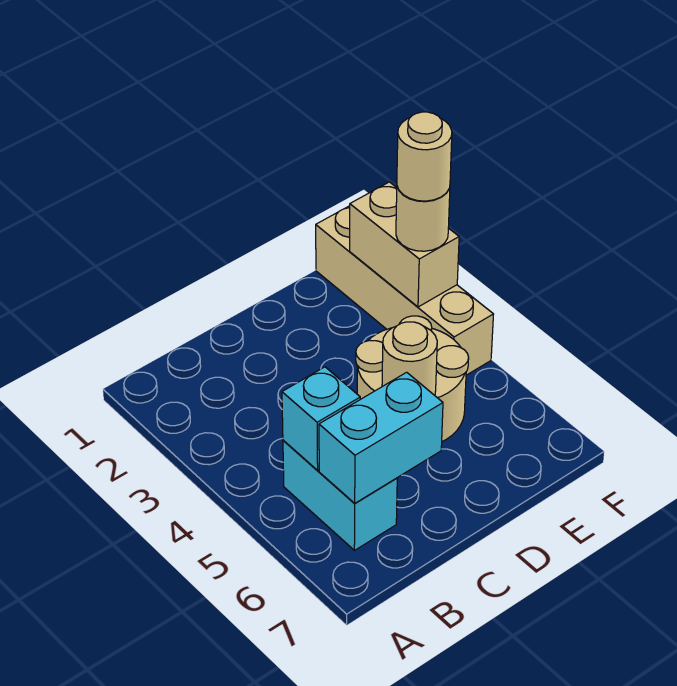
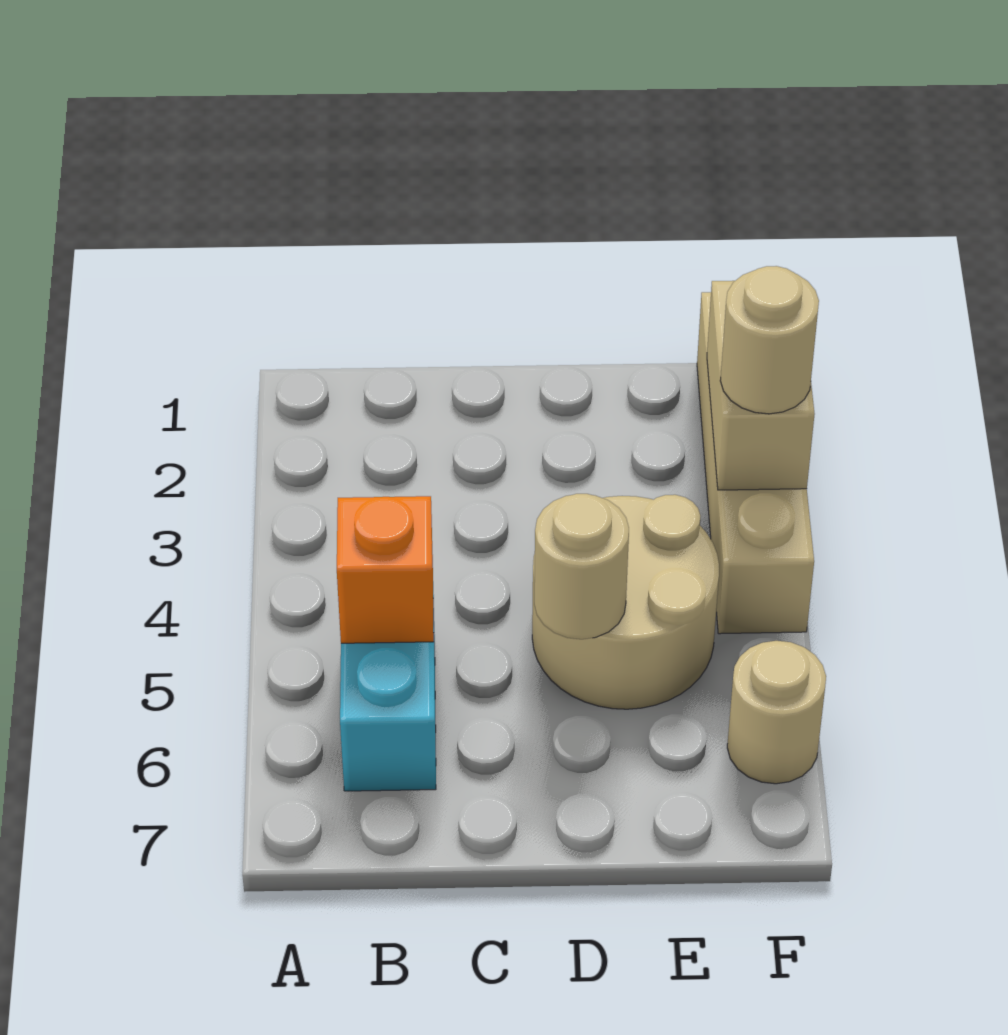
cyan 1x1 brick [282,367,360,470] -> orange 1x1 brick [337,496,434,643]
cyan 1x2 brick [319,372,443,503] -> none
tan 1x1 round brick [397,112,452,201] -> tan 1x1 round brick moved to [727,641,826,784]

